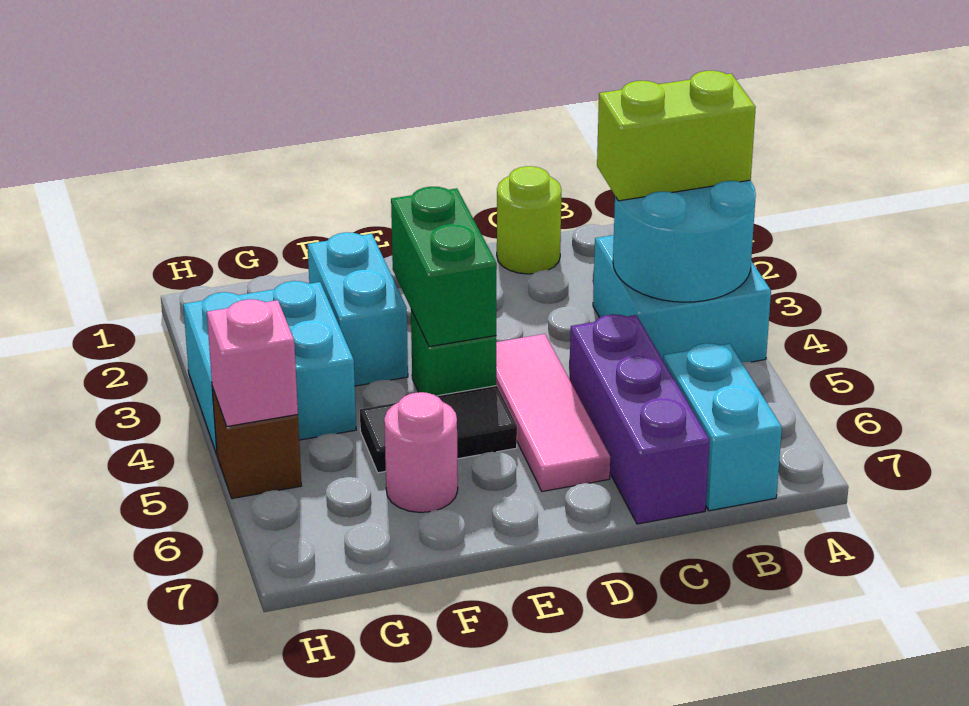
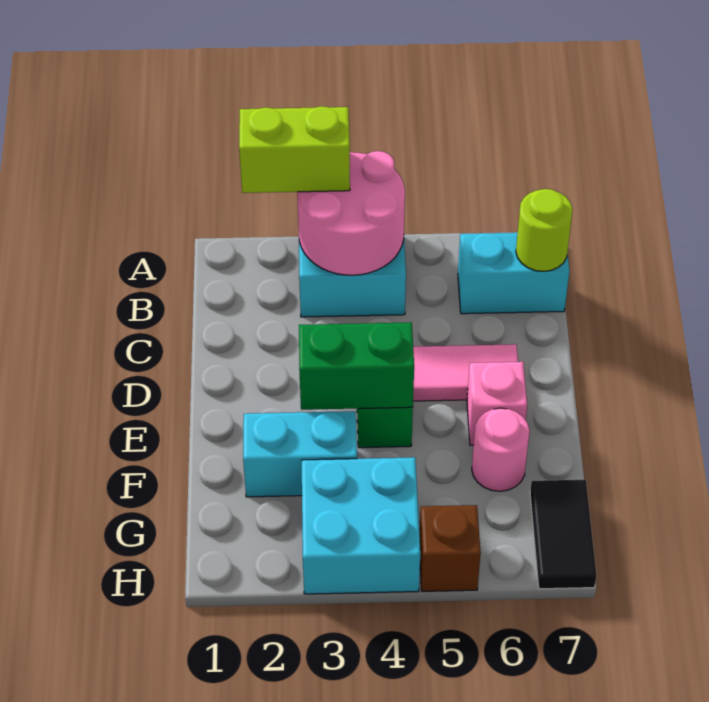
cyan 2x2 round brick [613,180,756,302] -> pink 2x2 round brick [297,151,405,275]
lime 1x2 brick [597,71,756,201] -> lime 1x2 brick turned to [239,106,350,193]
lime 1x1 round brick [497,166,561,274] -> lime 1x1 round brick moved to [516,189,573,271]
purple 1x3 brick [569,314,710,524] -> none
black 1x2 tile [360,386,517,473] -> black 1x2 tile moved to [530,480,597,589]
pink 1x1 brick [207,299,298,426] -> pink 1x1 brick moved to [467,362,527,445]

